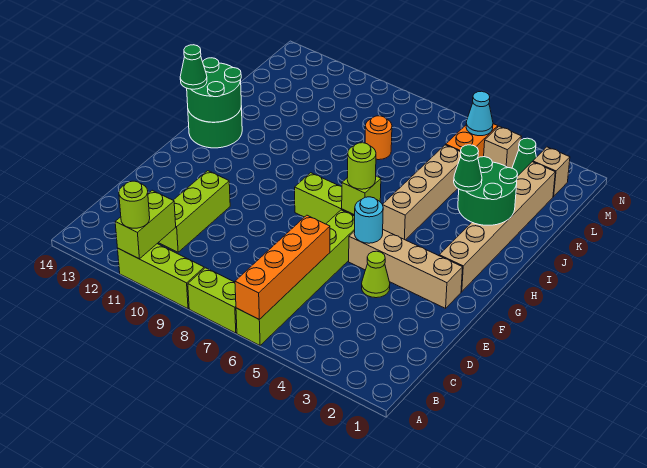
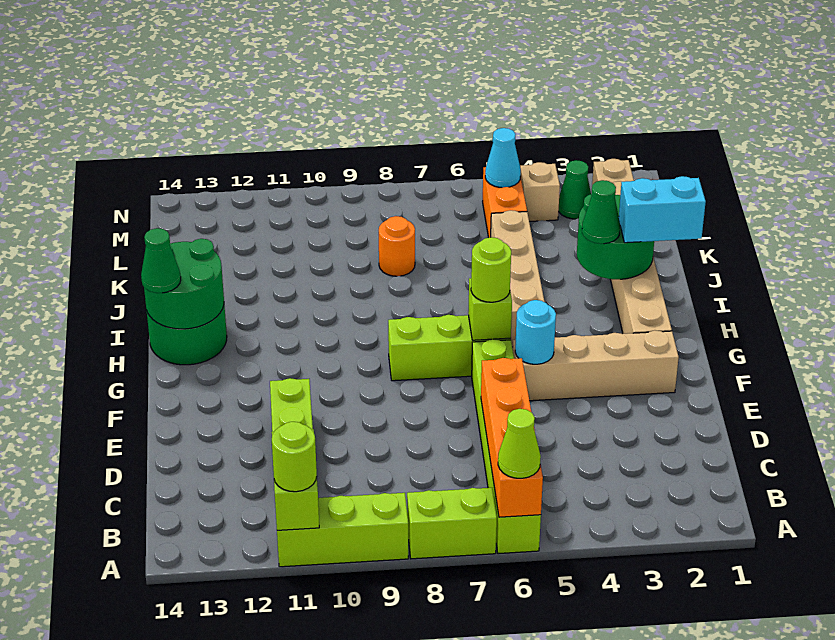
lime 1x1 cone [362,251,390,298] -> lime 1x1 cone moved to [498,409,541,478]
none -> cyan 1x2 brick [619,176,706,243]

